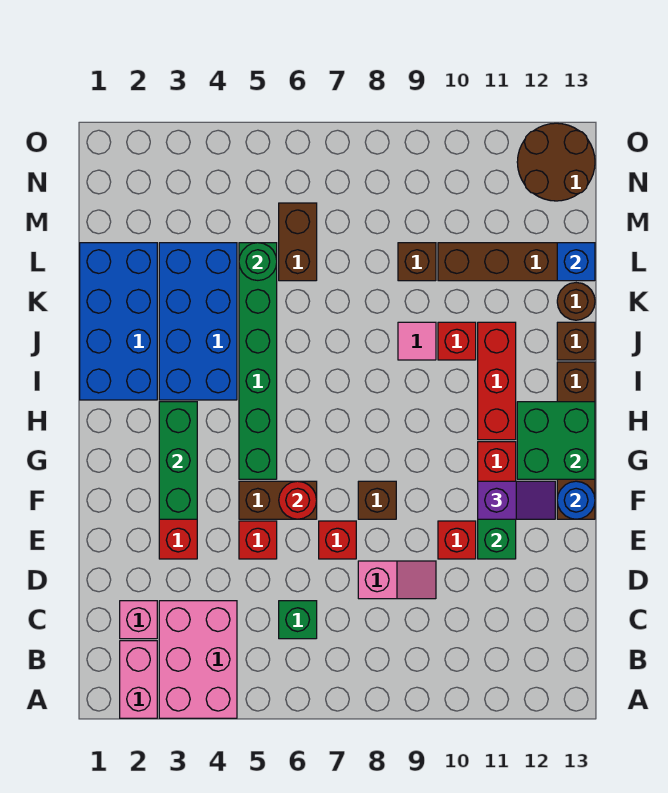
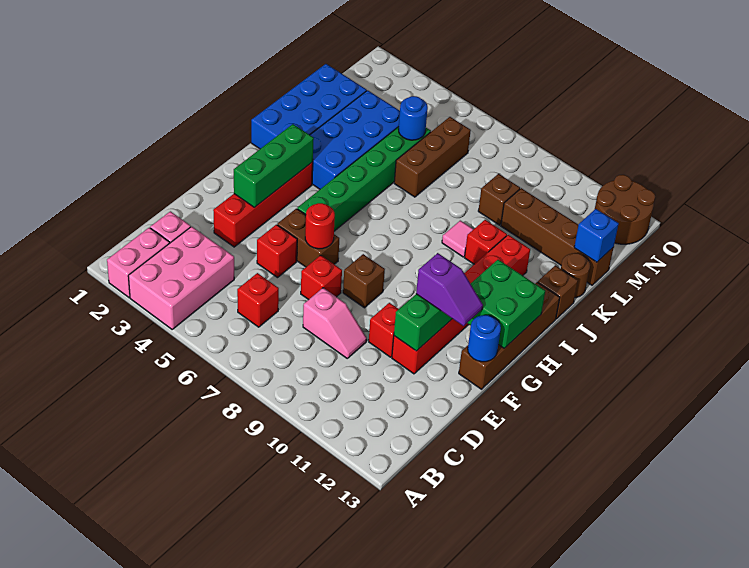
green 1x1 brick [279,601,317,639] -> red 1x1 brick [237,273,279,327]
green 1x1 round brick [239,243,277,280] -> blue 1x1 round brick [398,96,428,140]
brown 1x2 brick [279,203,317,281] -> brown 1x3 brick [394,117,471,197]

